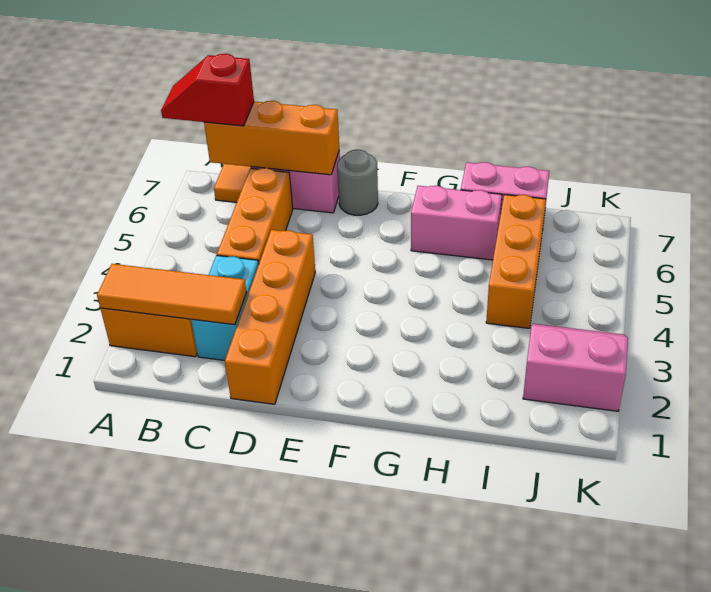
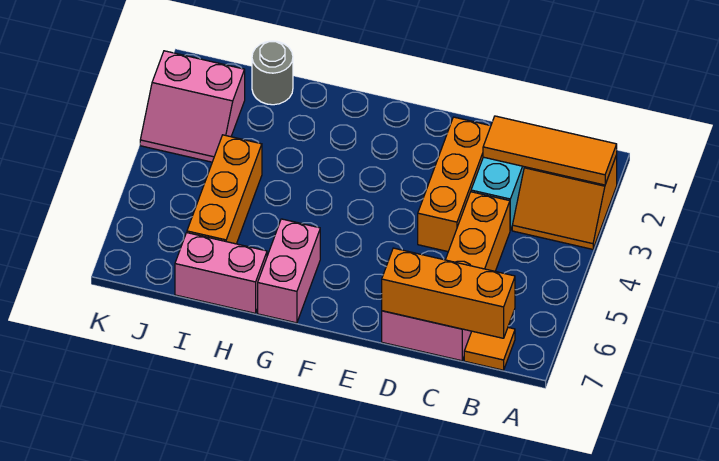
red 1x2 slope [161,54,254,126] -> none
orange 1x4 brick [225,230,315,404] -> orange 1x3 brick [418,117,491,252]
grey 1x1 round brick [337,150,378,215] -> grey 1x1 round brick moved to [252,41,293,105]
pink 1x2 brick [411,186,502,260] -> pink 1x2 brick turned to [258,219,320,323]

